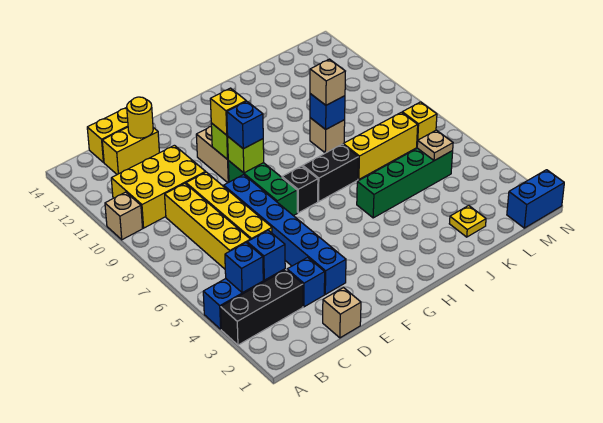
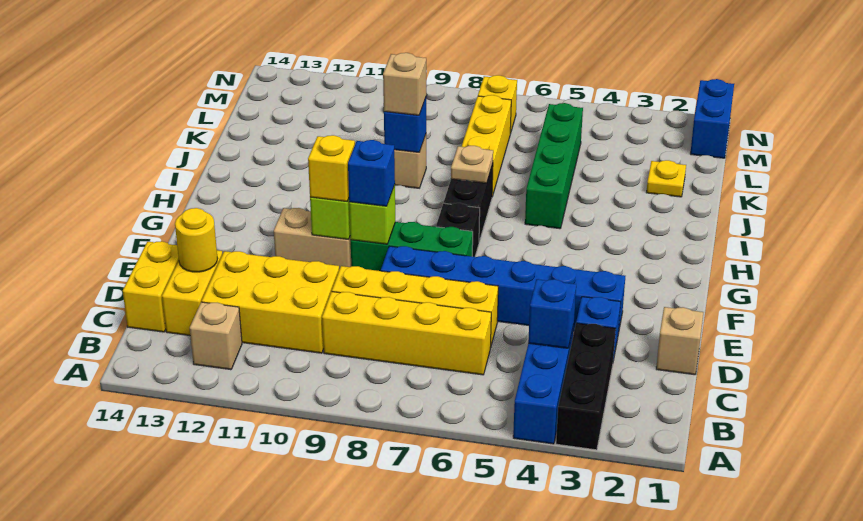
tan 1x1 brick [105,192,143,240] -> tan 1x1 brick moved to [190,302,242,370]
blue 1x1 brick [225,243,263,293] -> none
yellow 2x3 brick [111,145,205,228] -> yellow 2x3 brick turned to [202,251,339,353]
tan 1x1 plate [417,130,453,161] -> tan 1x1 plate moved to [451,146,493,183]

